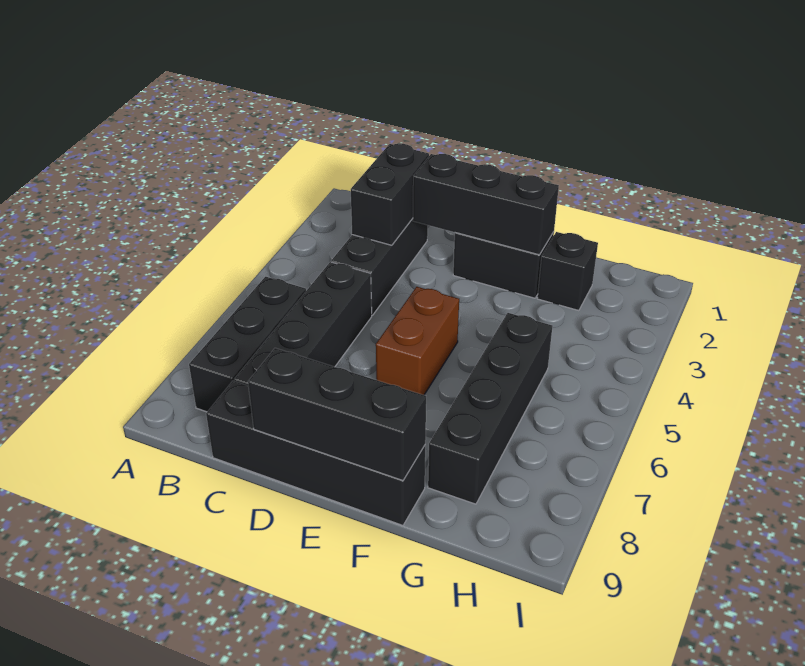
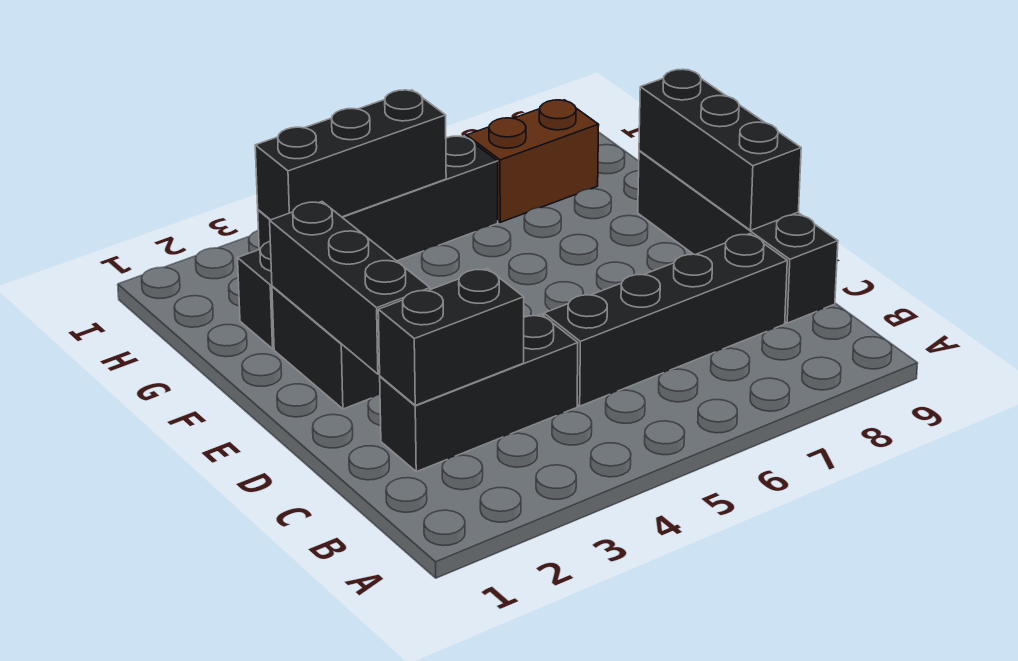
black 1x3 brick [189,277,306,412] -> black 1x3 brick moved to [255,90,446,220]
brown 1x2 brick [376,287,459,395] -> brown 1x2 brick moved to [467,100,599,222]
black 1x4 brick [428,313,553,504] -> black 1x4 brick moved to [258,136,498,261]

